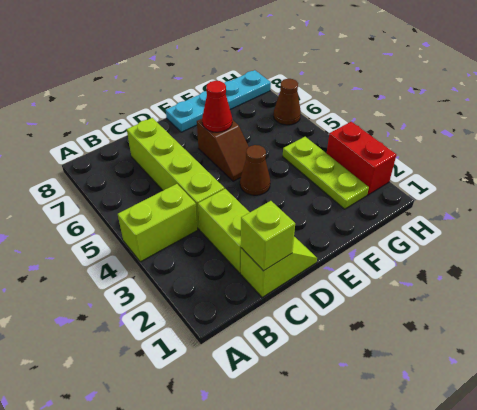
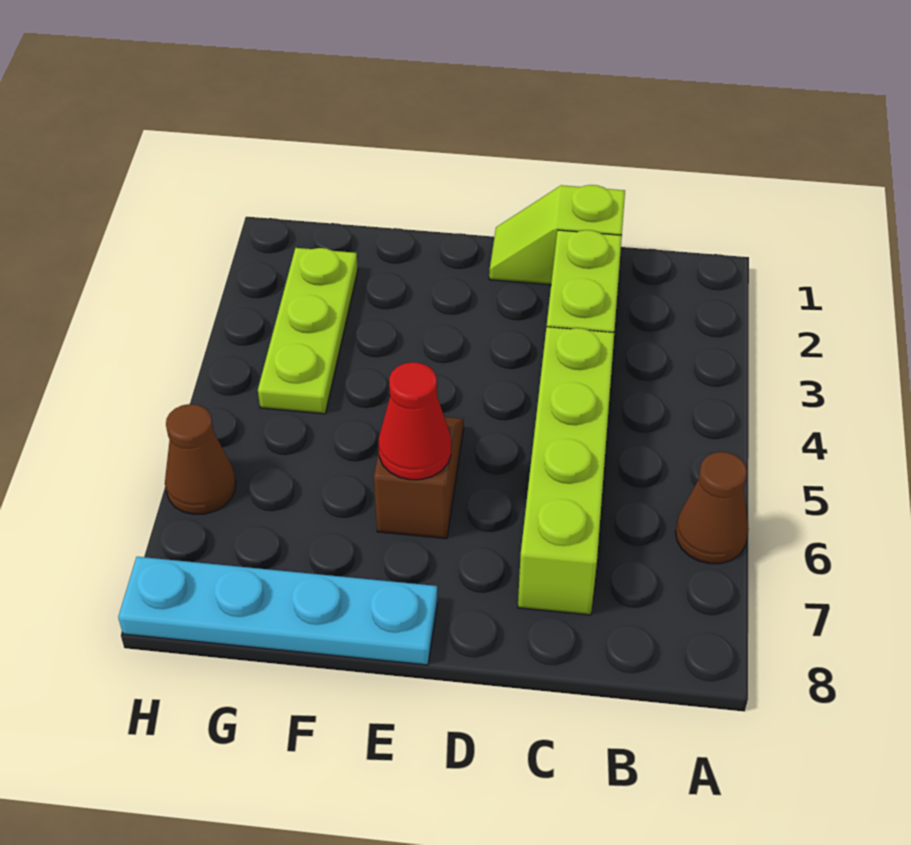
lime 1x2 brick [118,184,198,262] -> none
lime 1x1 brick [241,201,295,271] -> none
brown 1x1 cone [240,145,270,195] -> brown 1x1 cone moved to [676,452,749,564]
red 1x2 brick [327,122,396,195] -> none

